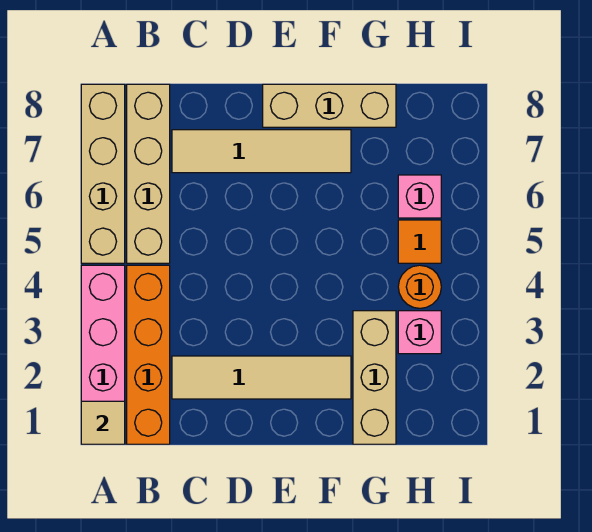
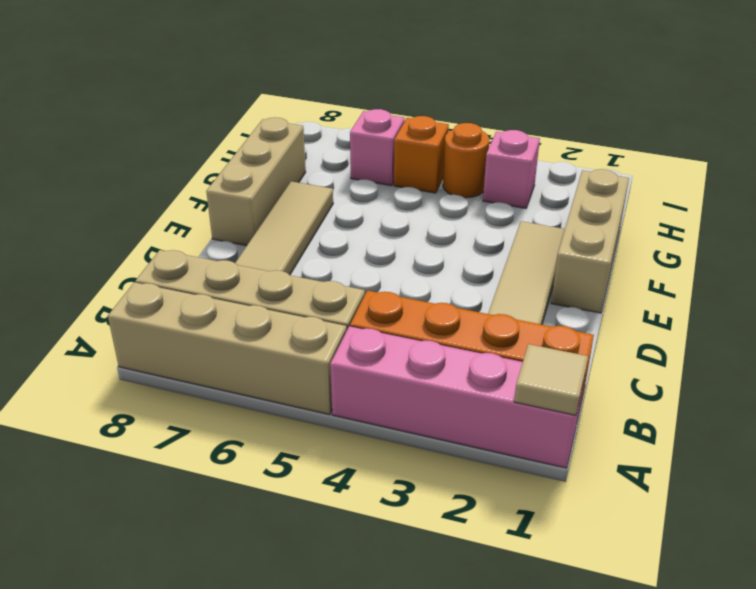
tan 1x3 brick [353,311,396,444] -> tan 1x3 brick turned to [551,169,629,313]
orange 1x1 tile [398,220,441,263] -> orange 1x1 brick [394,116,449,193]

